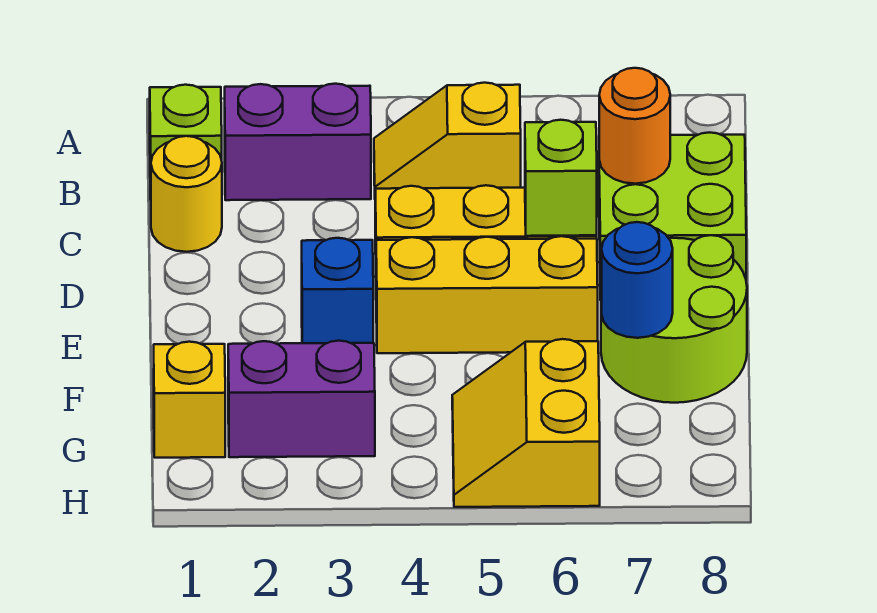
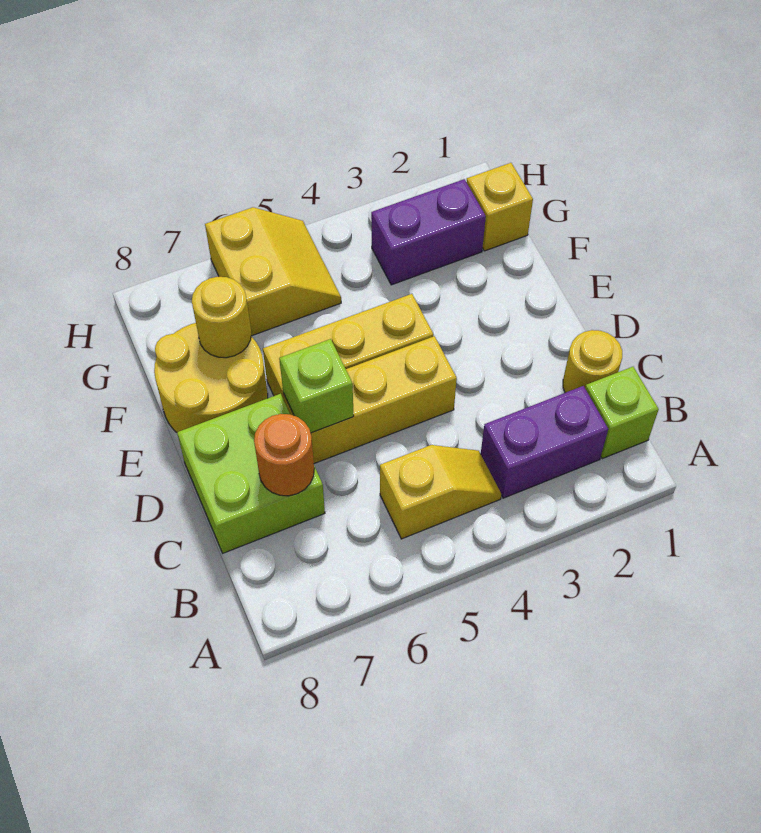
blue 1x1 brick [302,238,373,343] -> none
lime 2x2 round brick [601,235,747,403] -> yellow 2x2 round brick [154,323,268,432]
blue 1x1 round brick [602,222,673,338] -> yellow 1x1 round brick [192,277,251,358]

